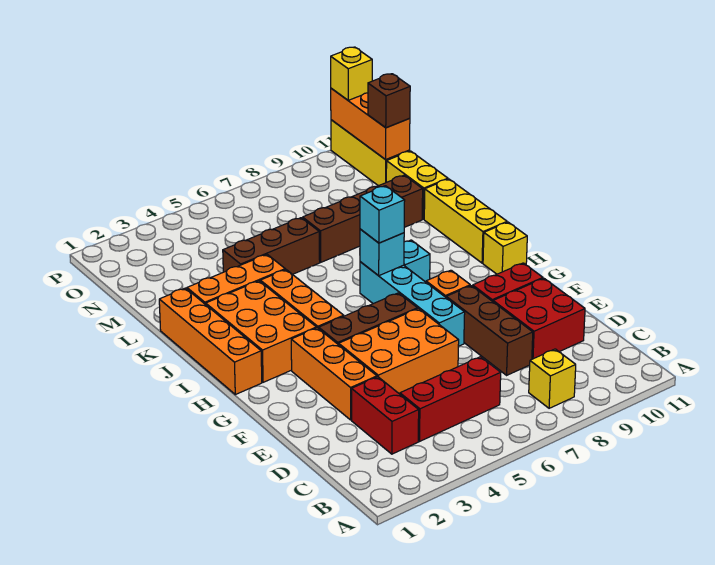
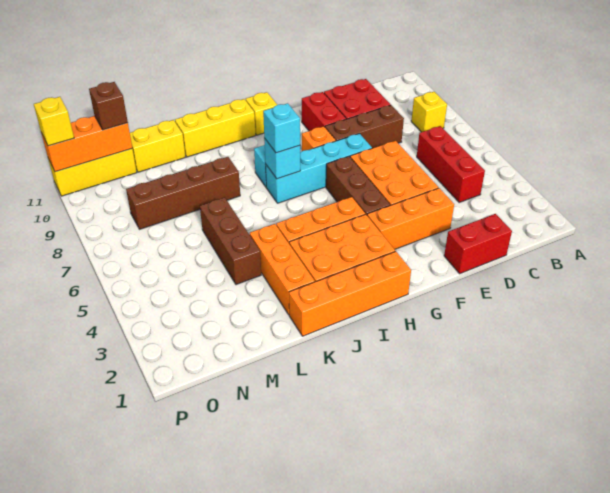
red 1x2 brick [352,377,419,454] -> red 1x2 brick moved to [444,214,512,274]
brown 1x4 brick [303,175,423,262] -> brown 1x4 brick turned to [126,157,240,229]

